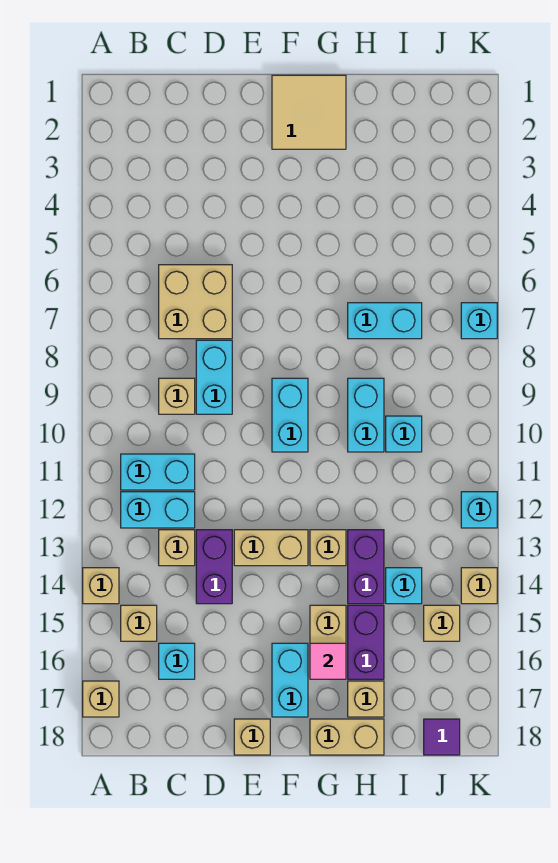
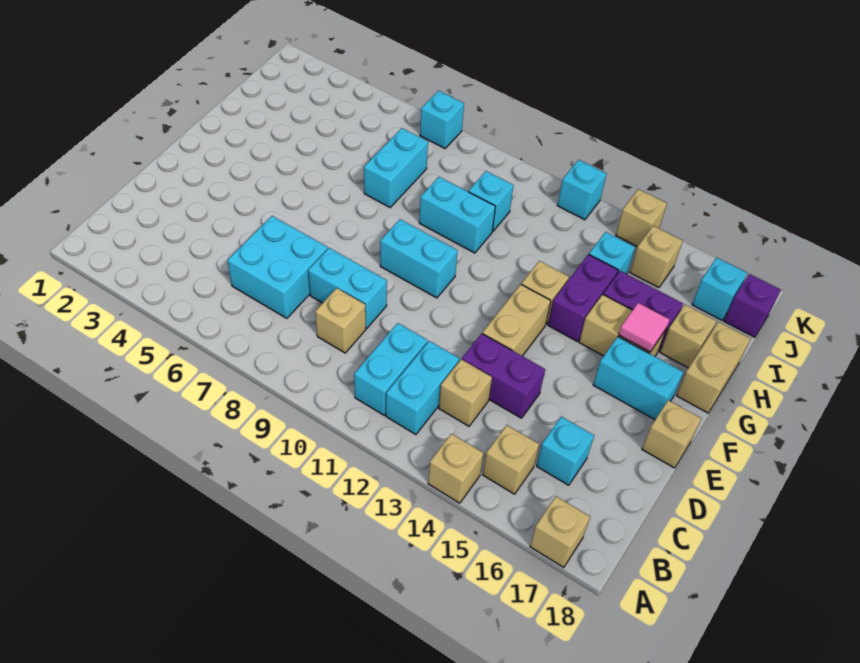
tan 2x2 brick [159,265,232,339] -> cyan 2x2 brick [227,216,328,318]
tan 2x2 tile [272,75,346,149] -> none
purple 1x2 brick [348,530,384,604] -> purple 1x2 brick turned to [548,254,618,342]
none -> cyan 1x1 brick [692,258,747,320]
purple 1x1 tile [424,719,460,755] -> purple 1x1 brick [724,274,781,337]

